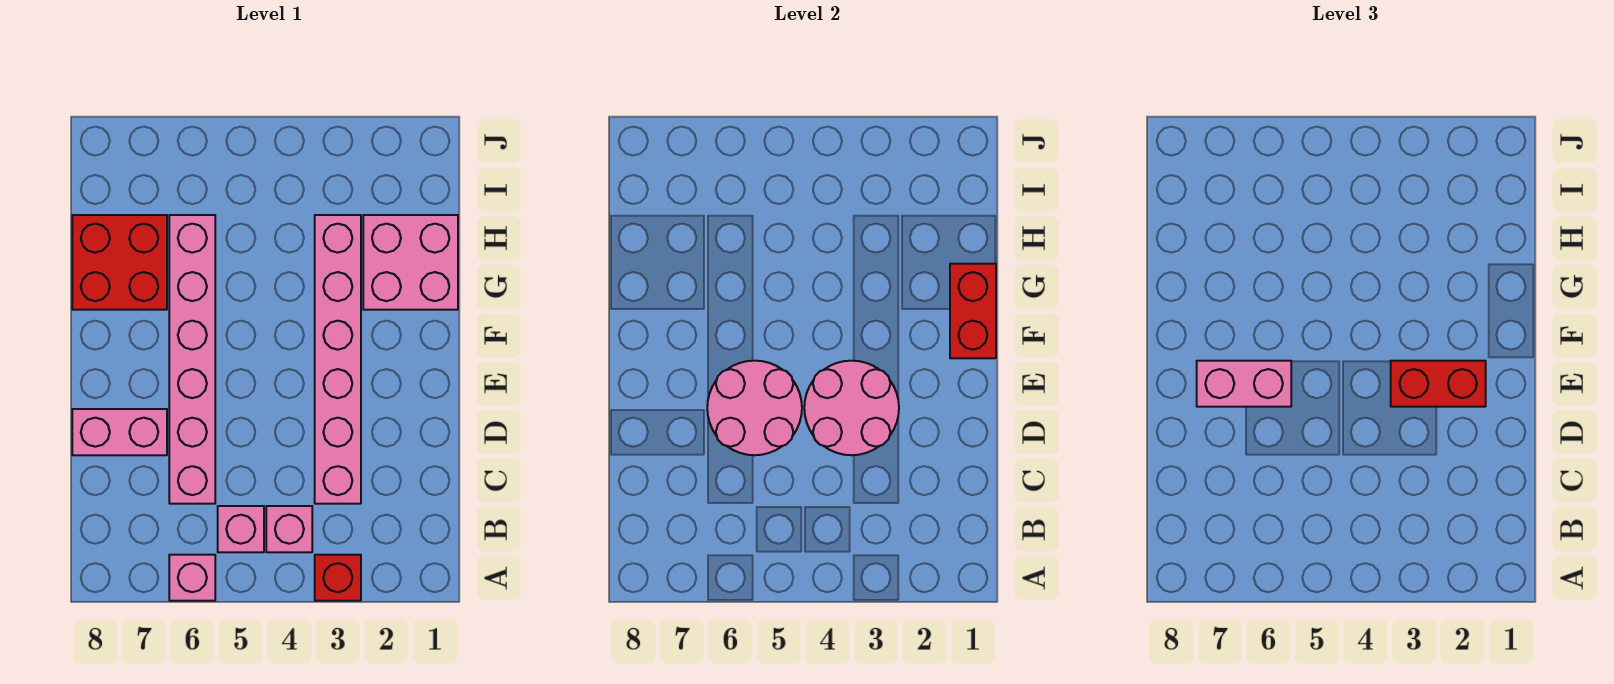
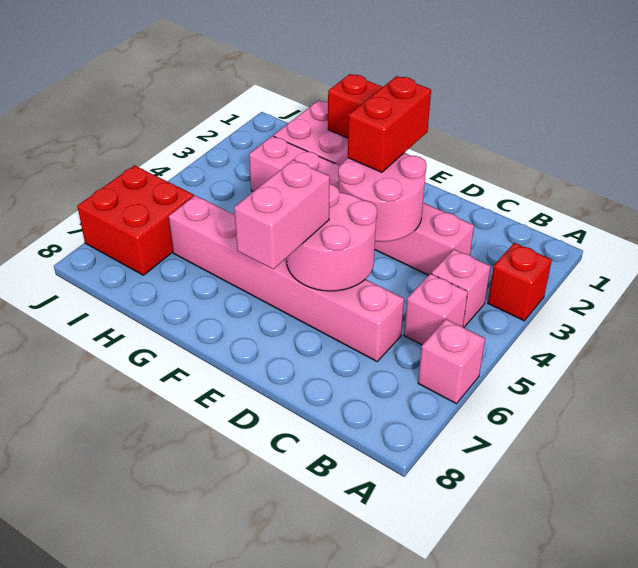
pink 1x2 brick [72,409,167,455] -> none
red 2x2 brick [72,215,167,310] -> red 2x2 brick moved to [77,165,194,275]

